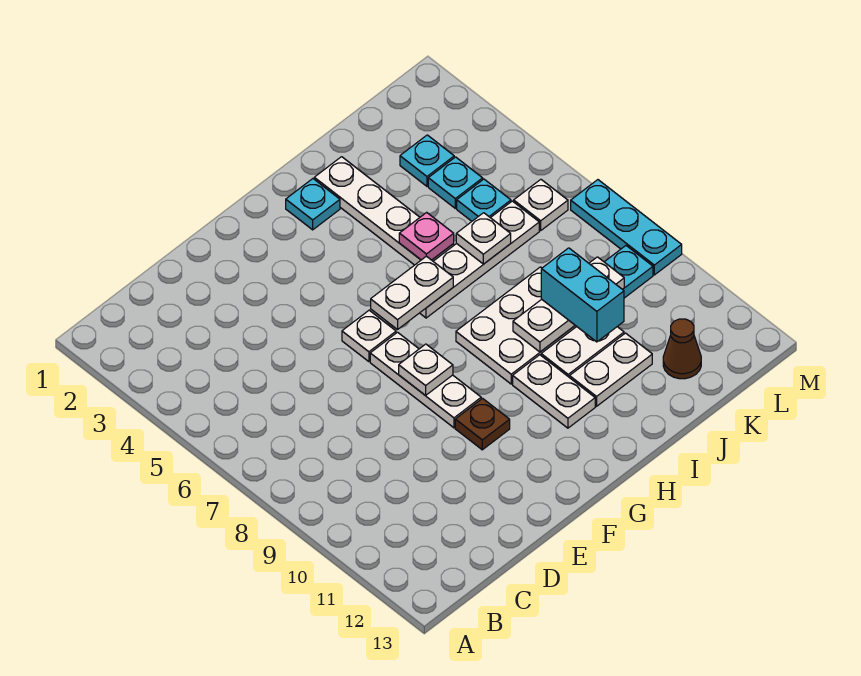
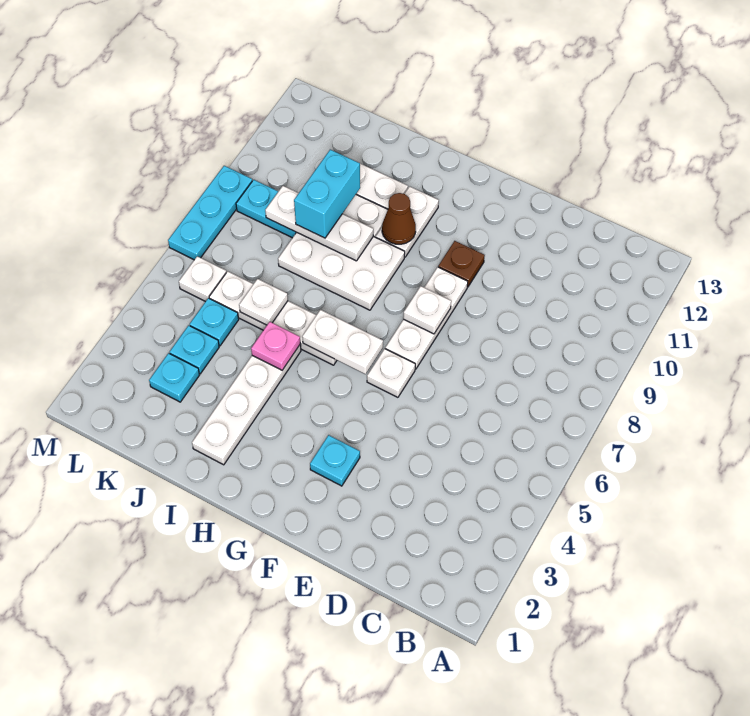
cyan 1x1 plate [286,179,340,230] -> cyan 1x1 plate moved to [310,435,360,486]
brown 1x1 cone [663,319,701,379] -> brown 1x1 cone moved to [382,193,416,244]

